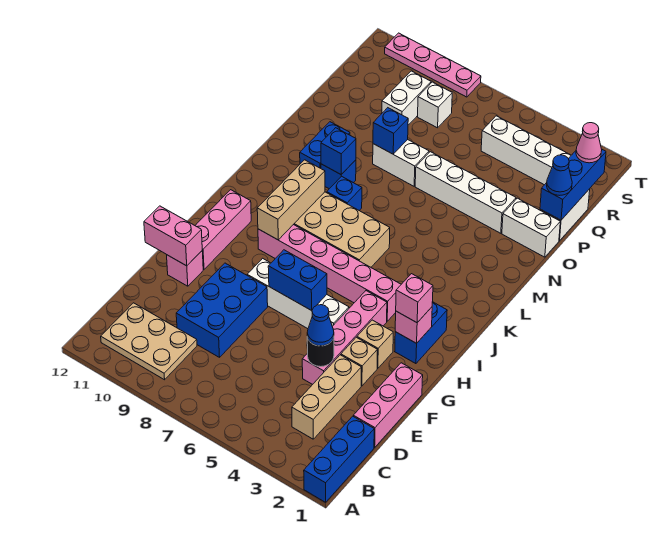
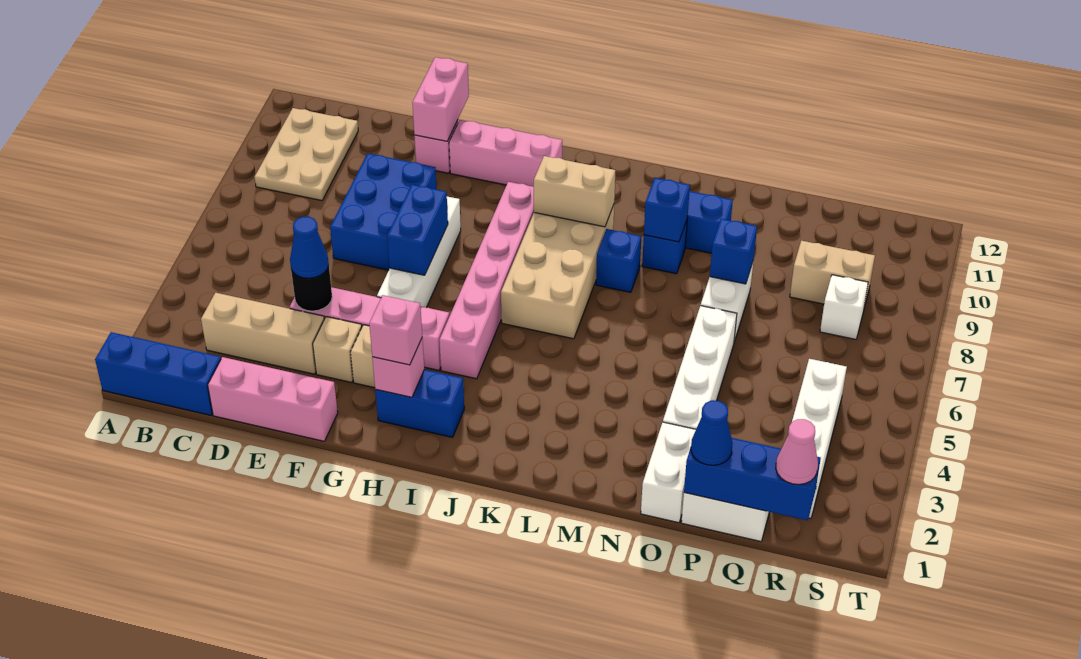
blue 2x3 brick [176,263,268,357] -> blue 2x3 brick turned to [330,153,437,270]
tan 1x3 brick [257,160,325,240] -> tan 1x2 brick [534,156,616,227]
white 1x2 brick [382,71,431,125] -> tan 1x2 brick [790,241,875,307]
pink 1x4 plate [385,33,481,97] -> none

